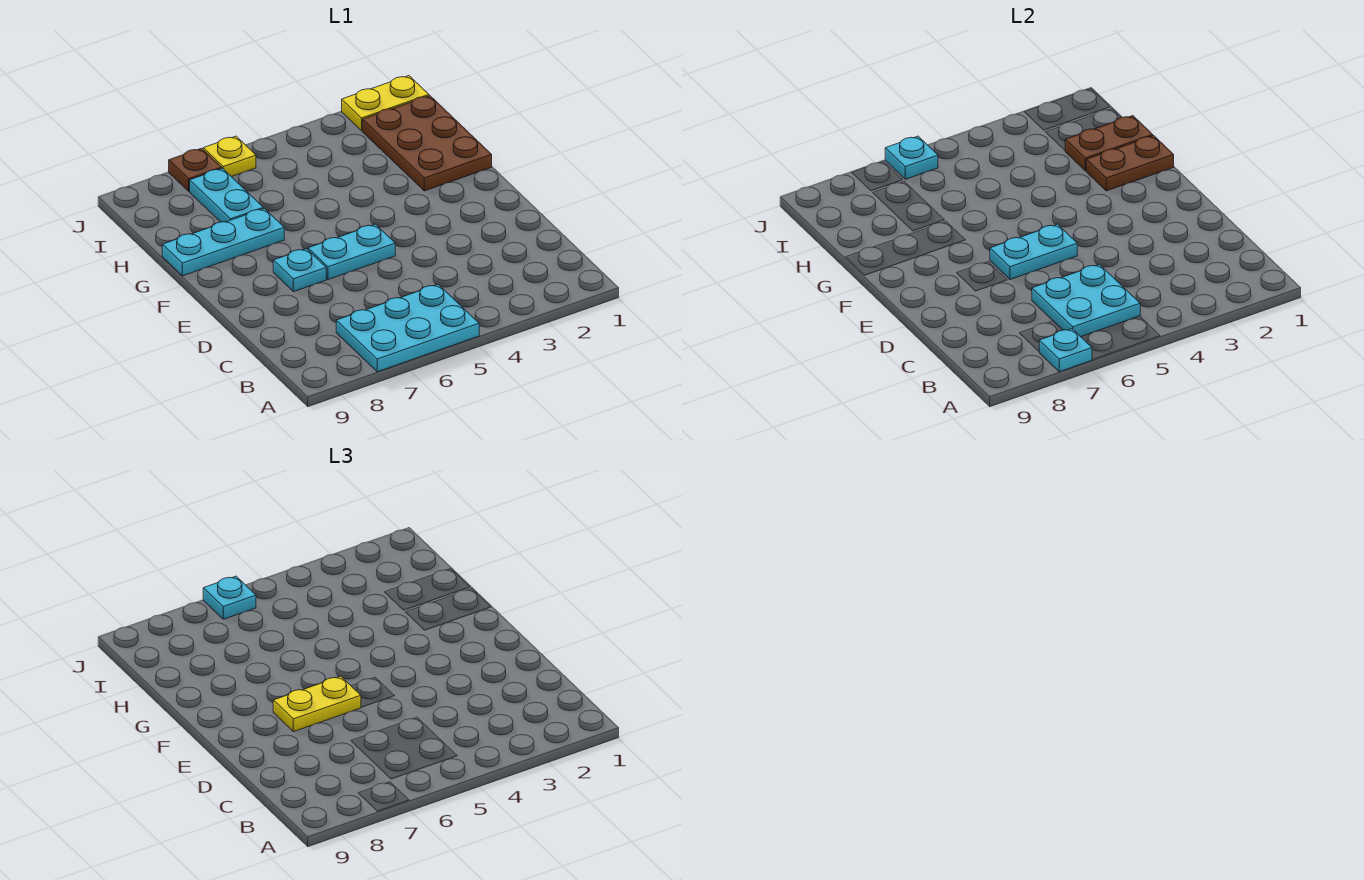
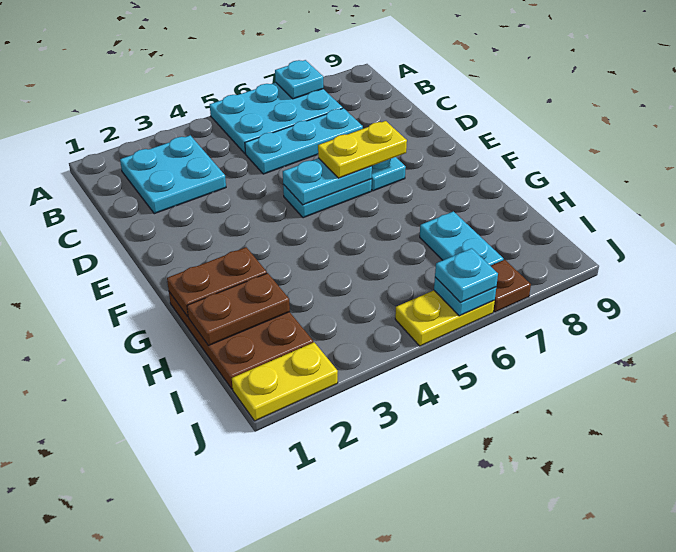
cyan 2x2 plate [1032,264,1140,337] -> cyan 2x2 plate moved to [120,135,226,214]
cyan 1x3 plate [162,208,284,276] -> cyan 1x3 plate moved to [245,108,363,174]
yellow 1x1 plate [203,136,256,177] -> yellow 1x2 plate [395,290,495,346]

